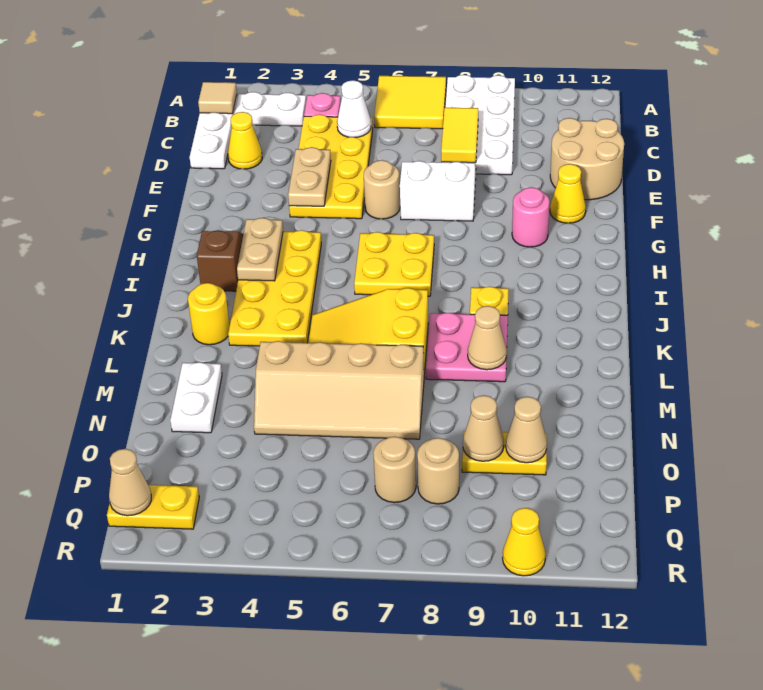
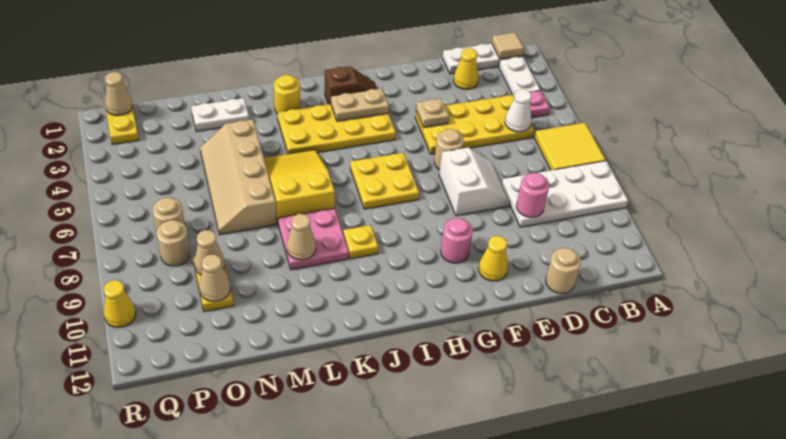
yellow 1x2 tile [441,108,478,163] -> none
none -> pink 1x1 round brick [516,173,549,218]
tan 2x2 round brick [550,118,624,200] -> tan 1x1 round brick [546,248,581,294]
tan 1x2 plate [288,147,331,206] -> tan 1x1 plate [416,98,449,128]

